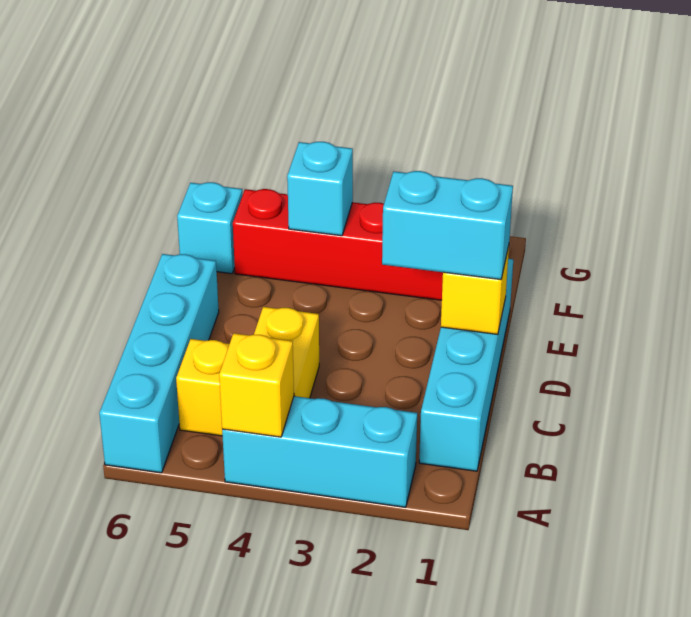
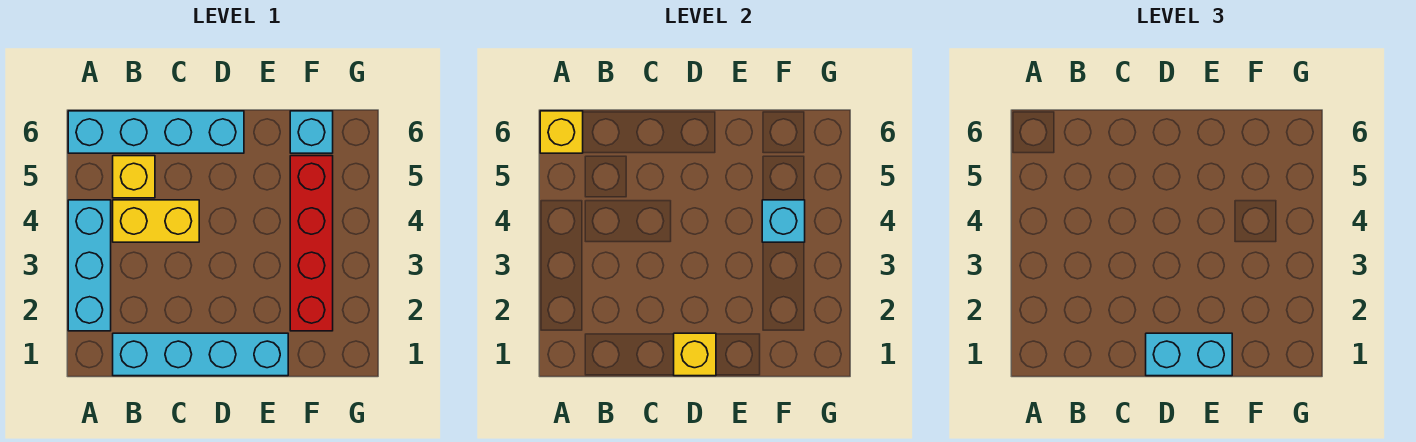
yellow 1x1 brick [219,333,294,437] -> yellow 1x1 brick moved to [540,111,583,153]
cyan 1x2 brick [382,171,513,280] -> cyan 1x2 brick turned to [1146,333,1232,376]

